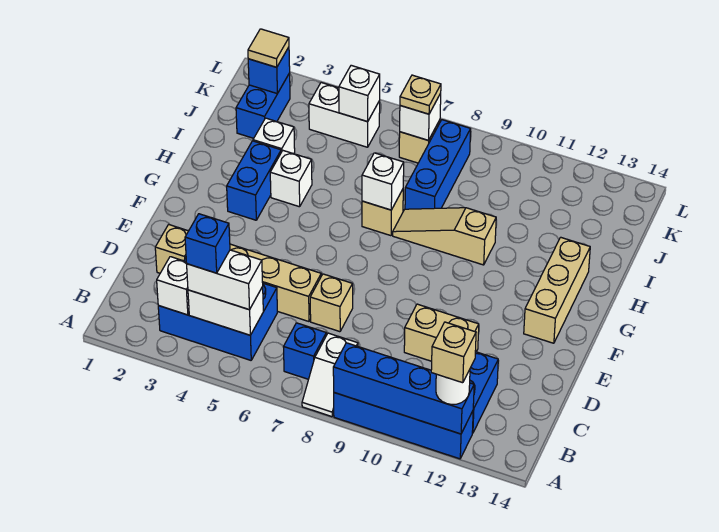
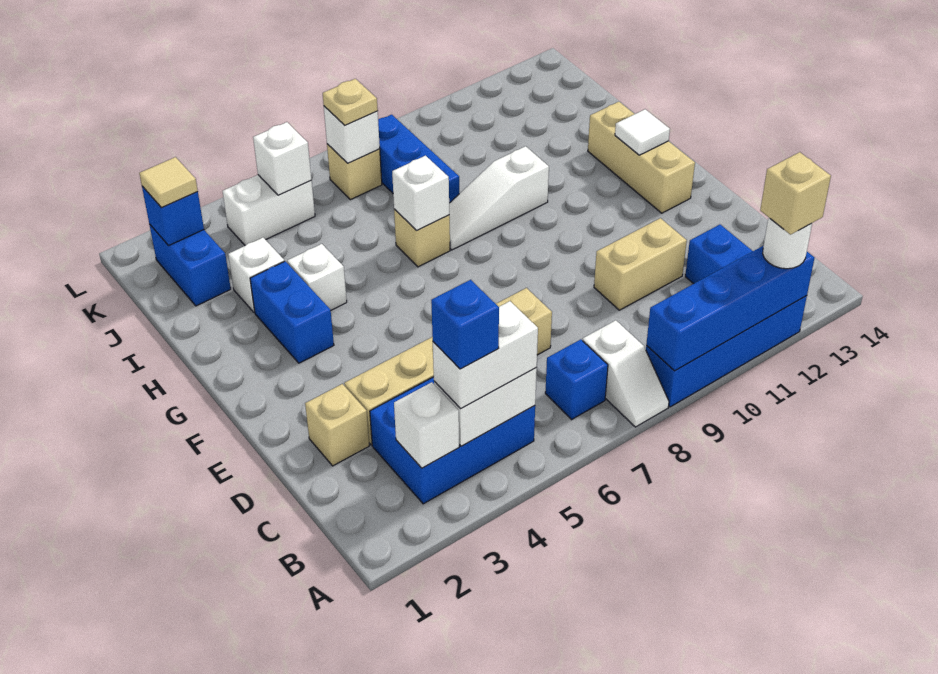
none -> white 1x1 tile [615,109,670,155]
tan 1x3 slope [393,208,496,265] -> white 1x3 slope [449,146,549,250]

